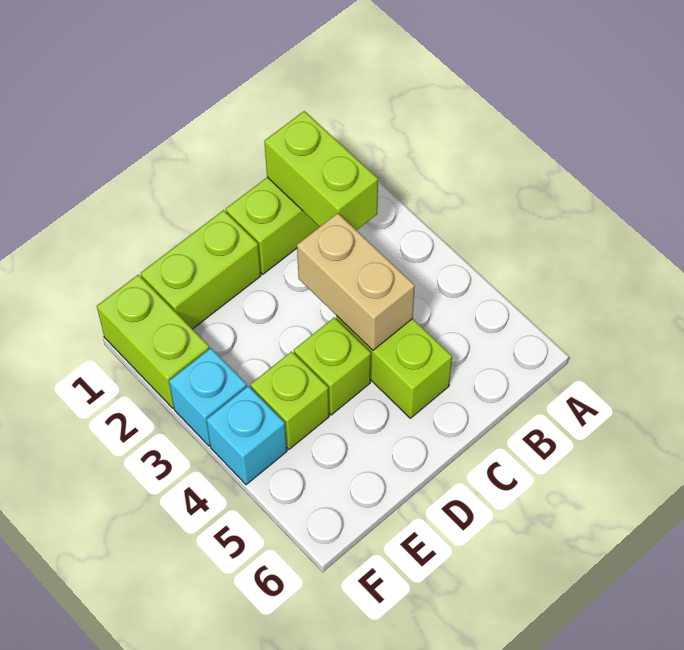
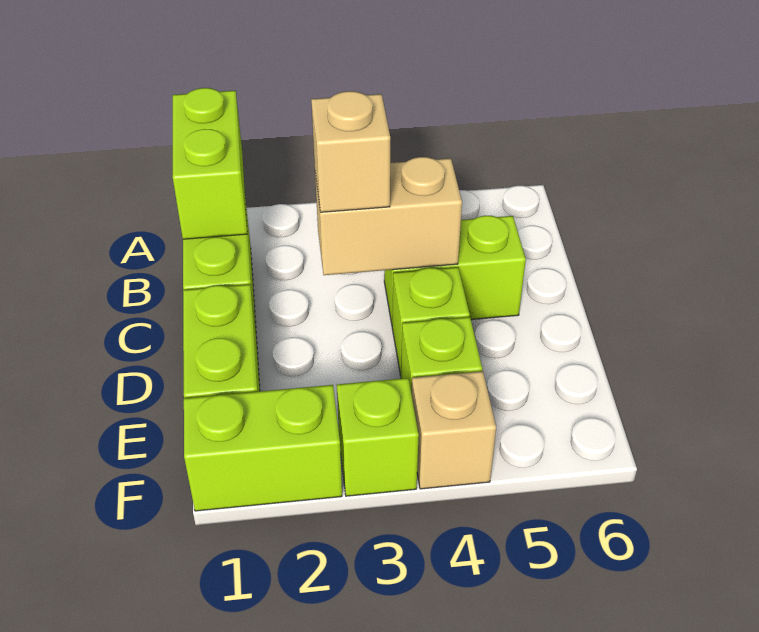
lime 1x2 brick [264,111,378,230] -> lime 1x2 brick turned to [173,88,247,239]
none -> tan 1x1 brick [311,91,390,212]
cyan 1x1 brick [169,348,247,446] -> lime 1x1 brick [337,378,419,496]
cyan 1x1 brick [206,386,287,485] -> tan 1x1 brick [412,371,496,489]

